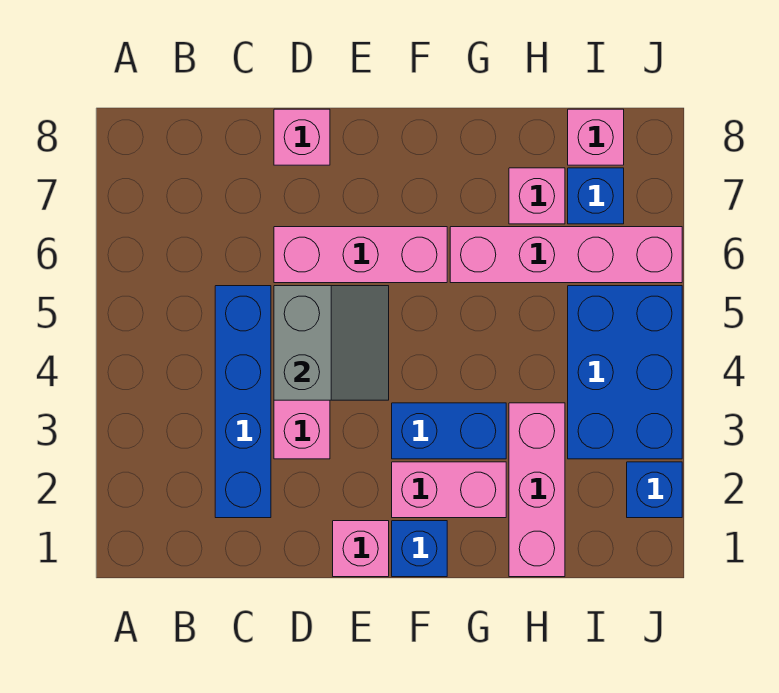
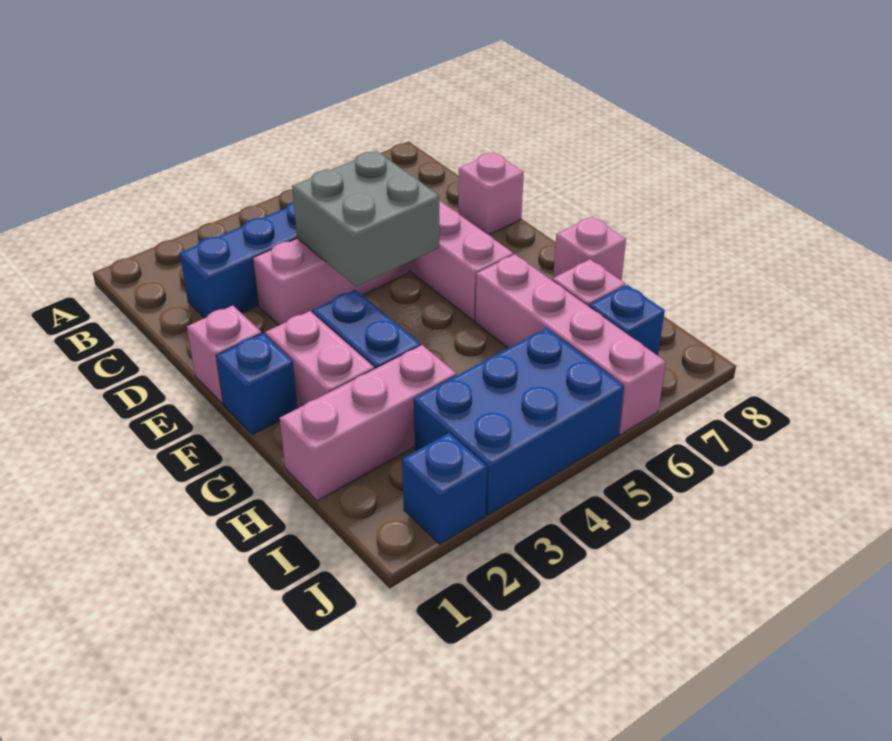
grey 2x2 slope [274,286,389,400] -> grey 2x2 brick [292,151,439,287]
pink 1x1 brick [568,109,624,165] -> pink 1x1 brick moved to [553,217,626,280]

